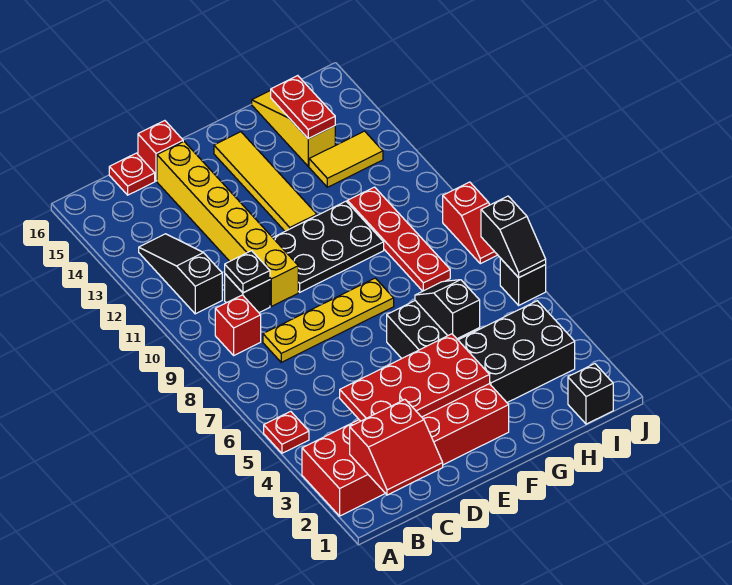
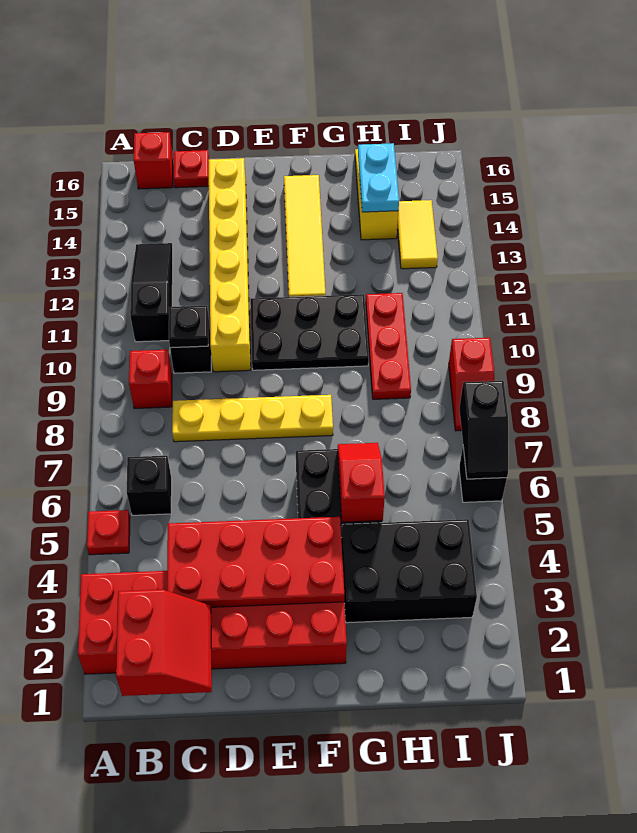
red 2x2 slope [350,400,443,495] -> red 2x2 slope turned to [116,590,212,696]
red 1x1 brick [138,121,183,181] -> red 1x1 brick moved to [134,132,173,189]
black 1x2 slope [415,280,480,339] -> red 1x2 slope [338,443,385,522]
red 1x4 plate [348,187,450,291] -> red 1x3 plate [366,293,411,399]
yellow 1x2 tile [309,131,383,187] -> yellow 1x2 tile turned to [397,200,438,269]
red 1x2 plate [271,76,335,139] -> cyan 1x2 plate [358,143,399,212]
black 1x1 brick [568,364,613,424] -> black 1x1 brick moved to [127,456,172,515]

